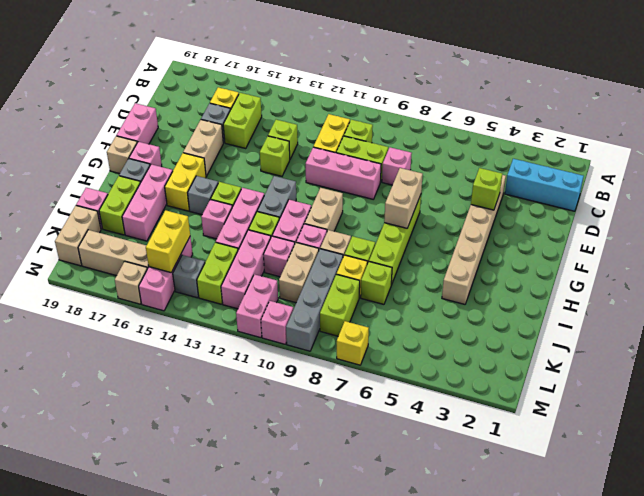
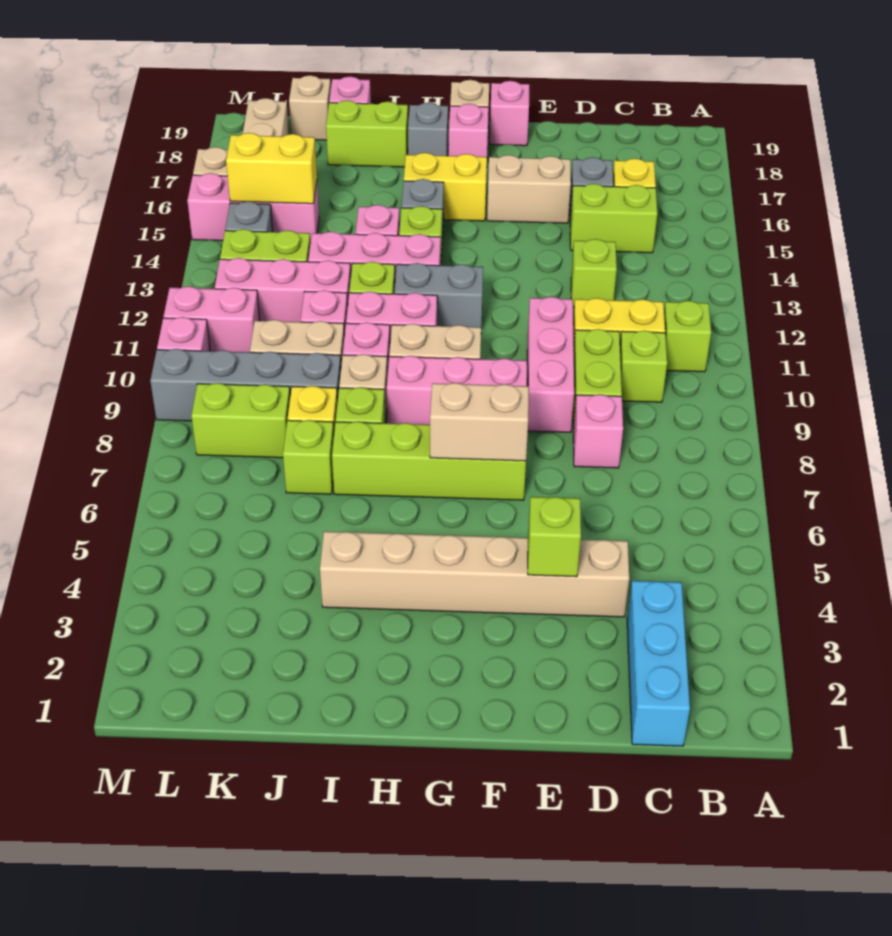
lime 1x1 brick [260,136,290,176] -> lime 1x1 brick moved to [664,301,711,372]
pink 1x2 brick [116,103,158,144] -> pink 1x1 brick [490,81,529,146]
pink 1x3 brick [122,164,173,241] -> pink 1x3 brick moved to [387,356,527,425]
tan 1x2 brick [55,206,101,266] -> tan 1x1 brick [289,75,331,140]
yellow 1x1 brick [337,321,369,365] -> none

